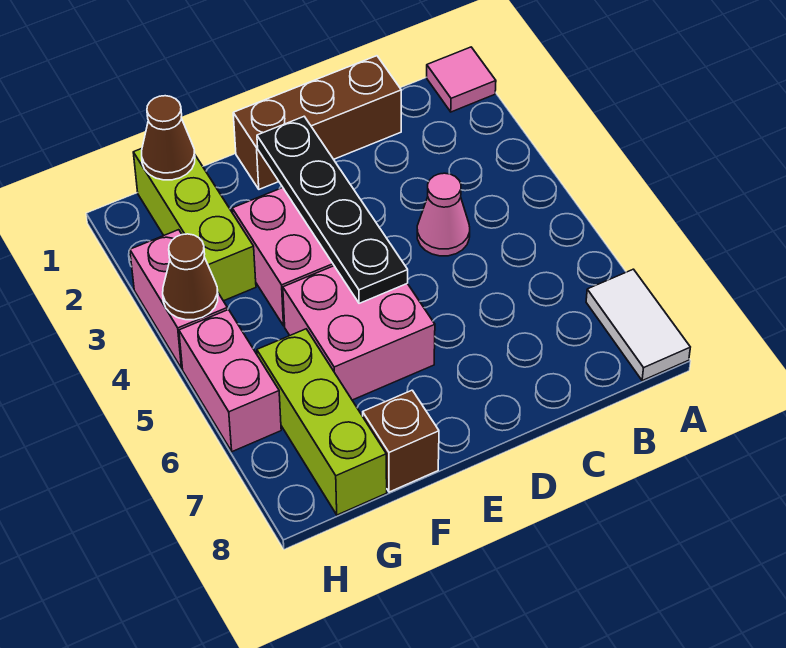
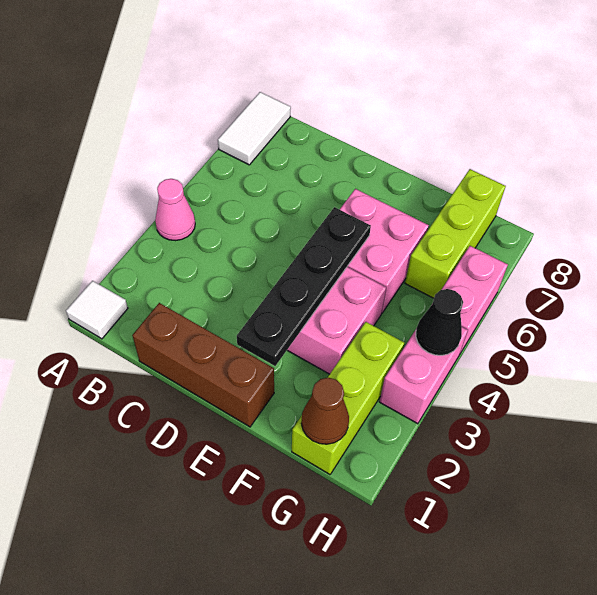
pink 1x1 tile [427,47,496,112] -> white 1x1 tile [66,281,128,339]
pink 1x1 cone [417,173,470,256] -> pink 1x1 cone moved to [155,179,195,241]
brown 1x1 brick [363,390,439,492] -> none
brown 1x1 cone [163,234,218,320] -> black 1x1 cone [416,289,463,355]

